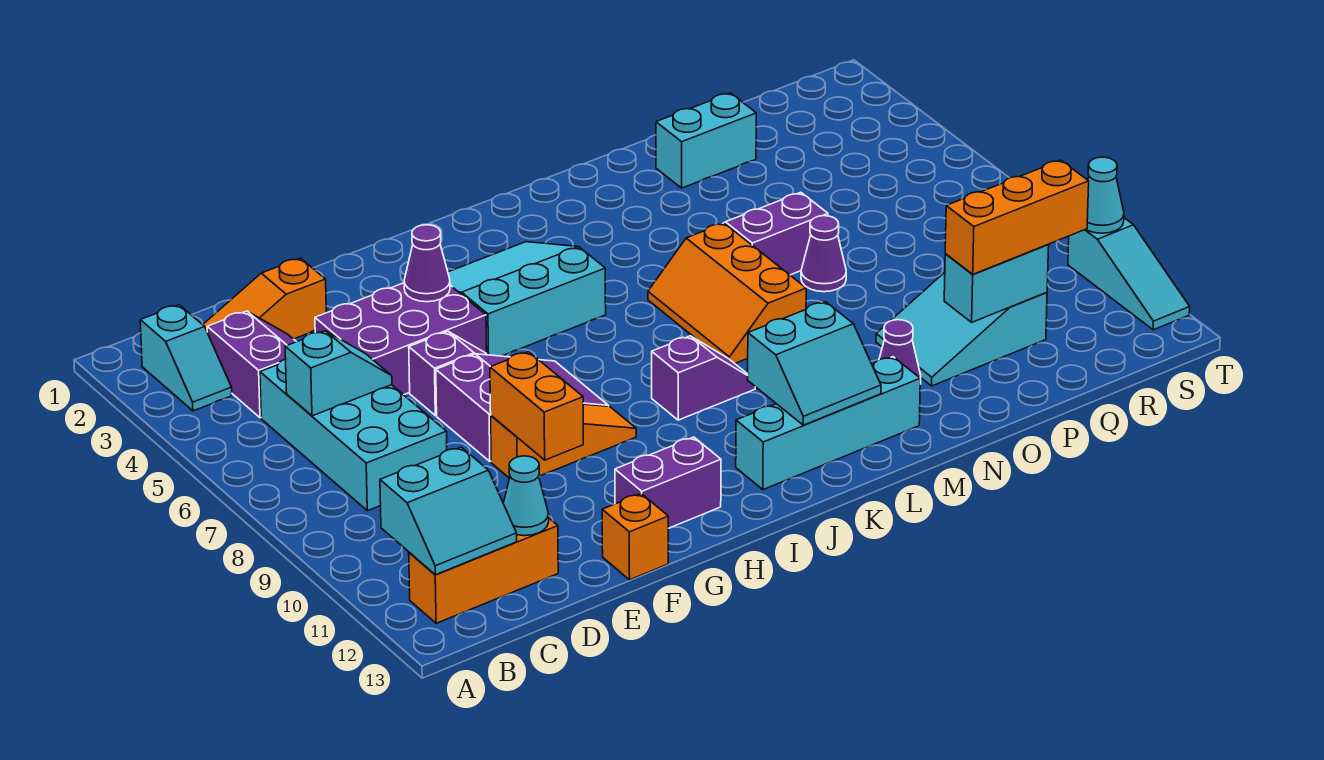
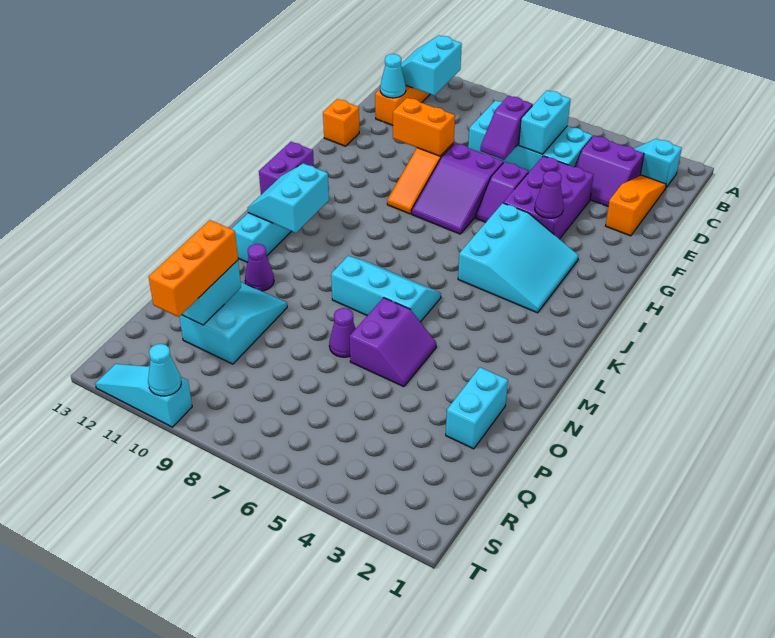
cyan 1x2 slope [285,331,392,416] -> cyan 1x2 brick [519,90,571,154]
purple 1x2 brick [615,437,721,528] -> purple 1x2 brick moved to [259,142,314,195]
purple 1x2 slope [652,336,755,420] -> purple 1x2 slope moved to [480,96,532,160]
orange 2x3 slope [648,223,806,363] -> cyan 2x3 slope [331,256,441,322]

